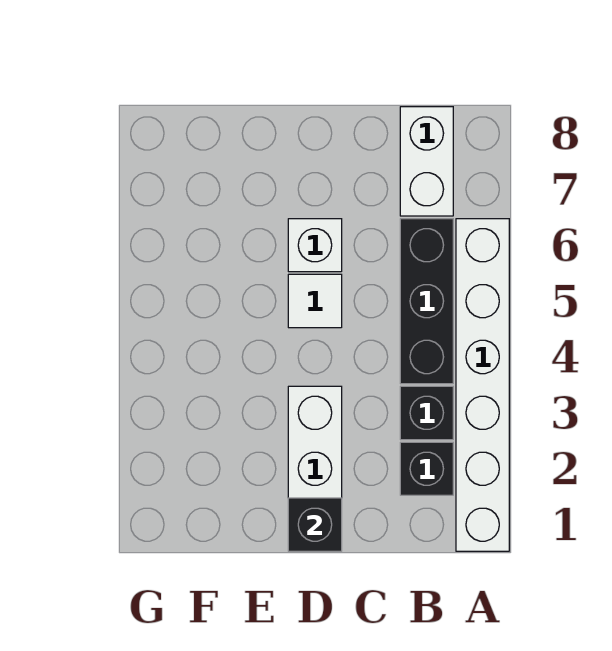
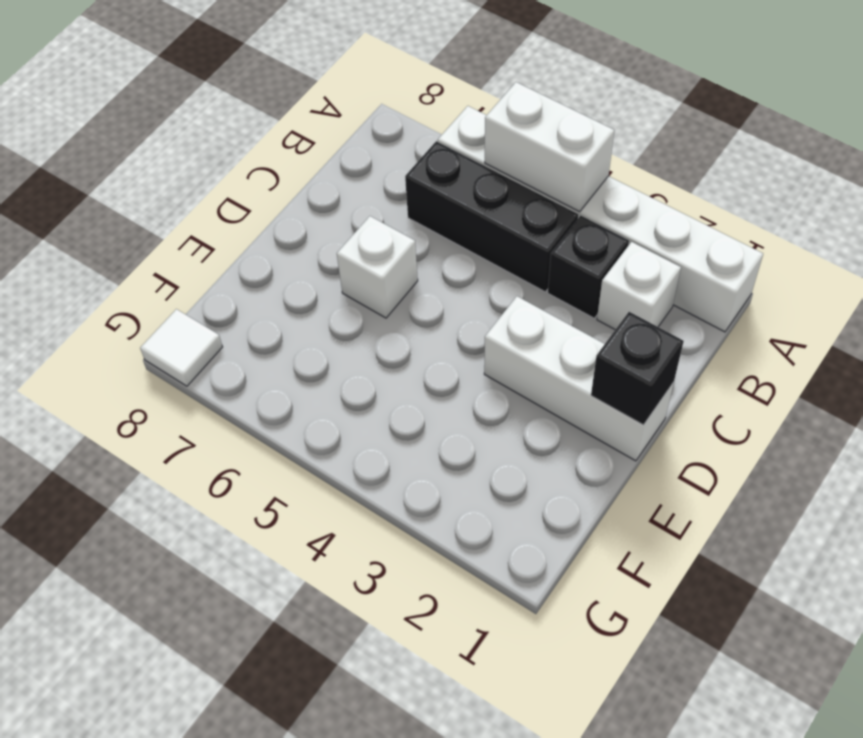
black 1x1 brick [400,442,453,495] -> white 1x1 brick [597,242,681,330]
white 1x2 brick [400,107,453,216] -> white 1x2 brick moved to [485,82,614,212]
white 1x1 tile [288,274,342,328] -> white 1x1 tile moved to [140,309,222,386]

